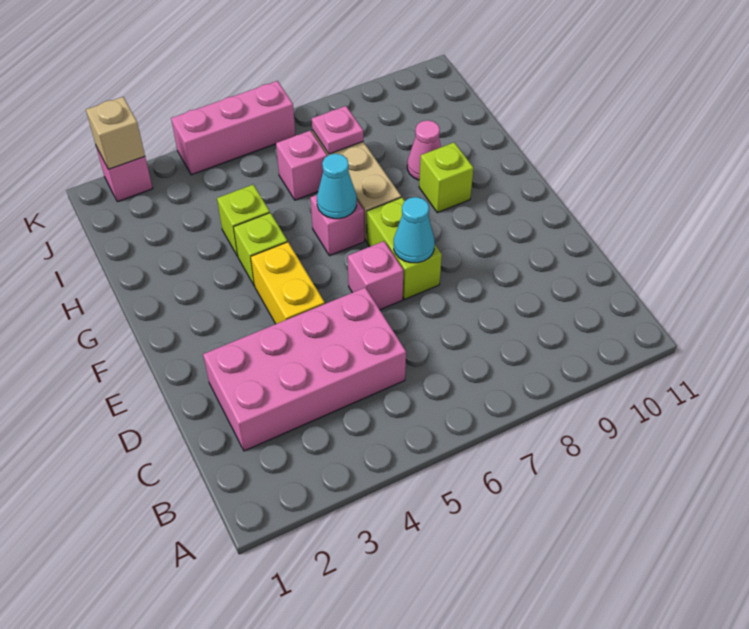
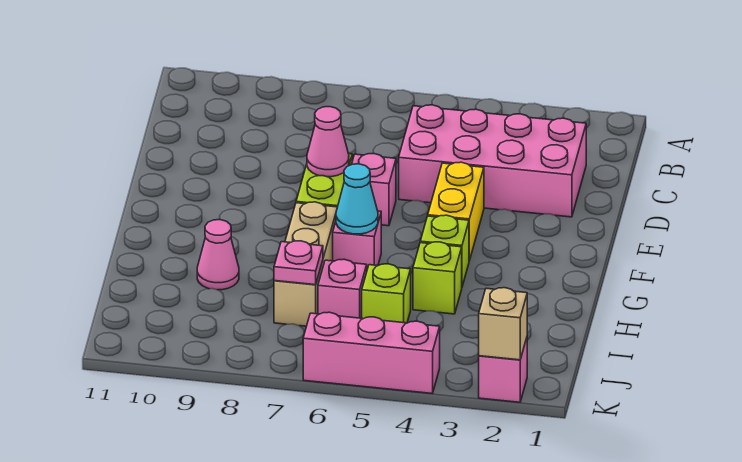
cyan 1x1 cone [394,197,435,263] -> pink 1x1 cone [307,107,349,177]
lime 1x1 brick [419,143,473,213] -> lime 1x1 brick moved to [362,264,411,323]

